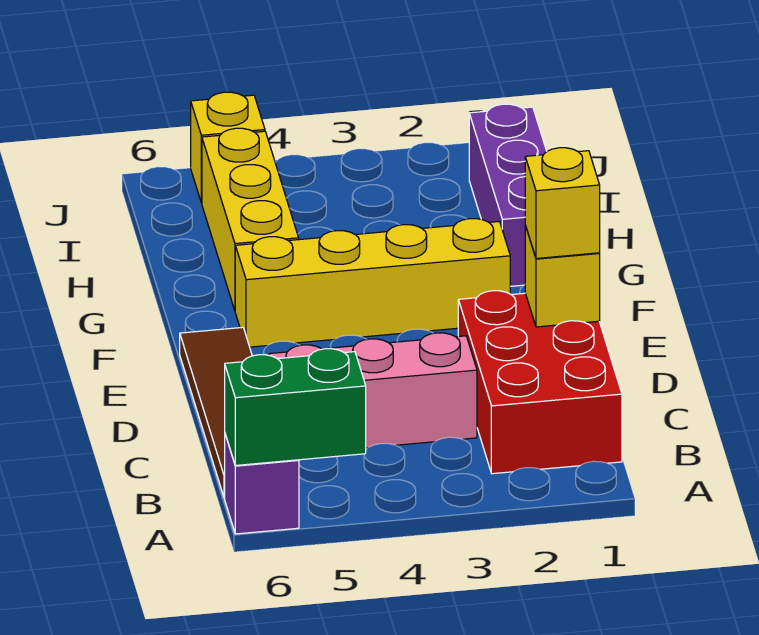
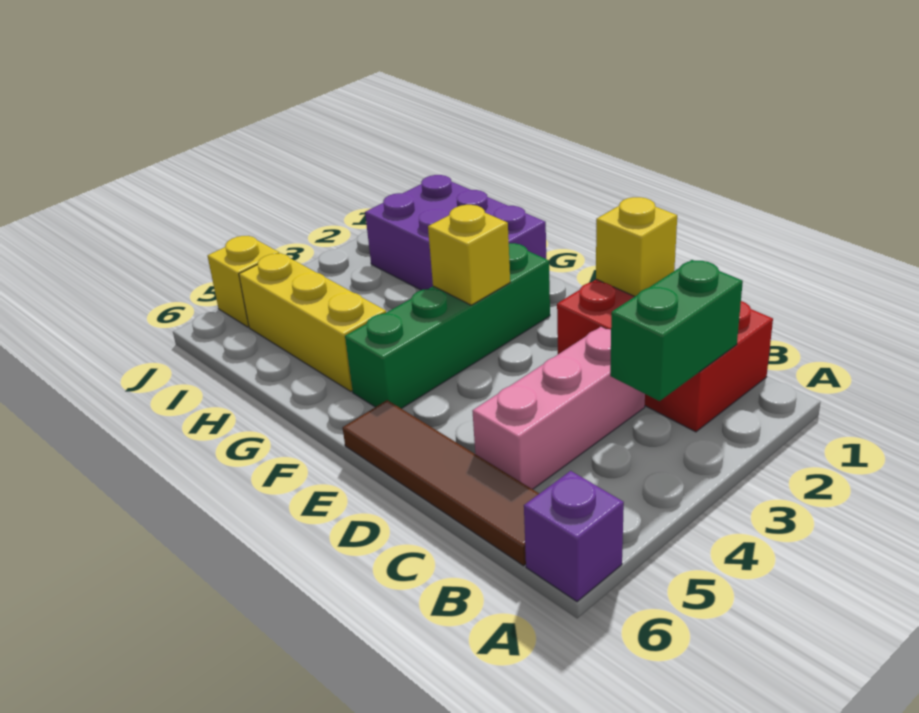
green 1x2 brick [225,349,366,466] -> green 1x2 brick moved to [610,260,743,401]
yellow 1x1 brick [525,148,600,258] -> yellow 1x1 brick moved to [428,205,510,305]
yellow 1x4 brick [235,219,510,347] -> green 1x4 brick [345,243,550,409]
purple 1x3 brick [469,104,547,286] -> purple 2x3 brick [365,175,546,290]

